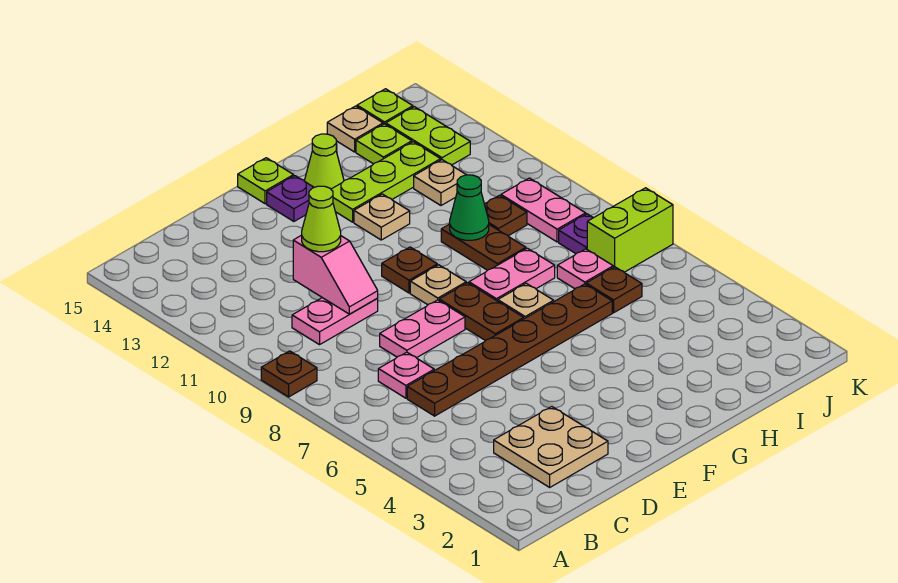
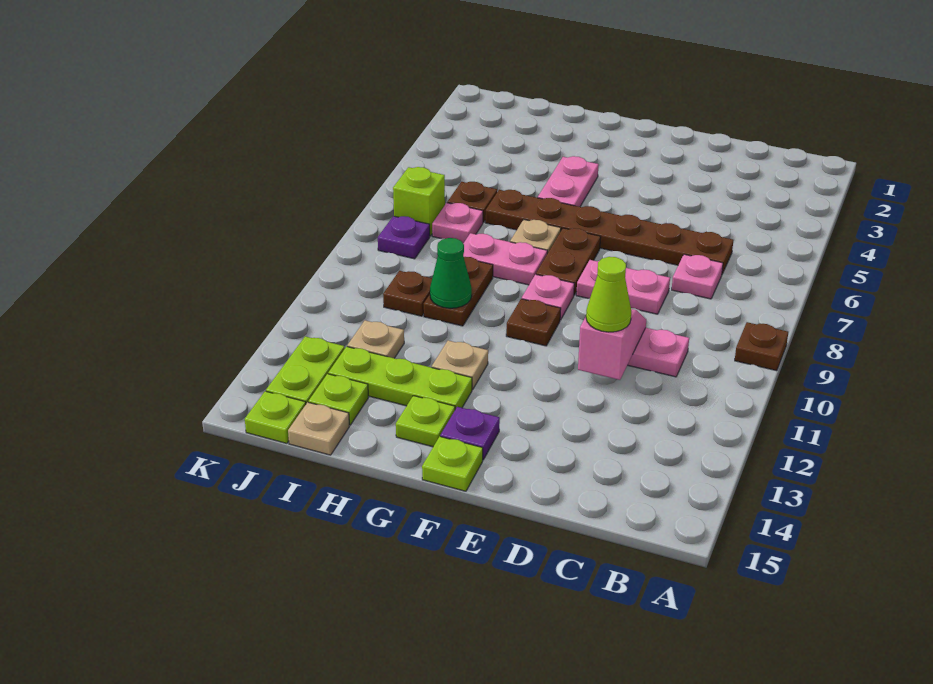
tan 2x2 plate [494,407,608,487] -> none
tan 1x1 plate [410,265,466,305] -> pink 1x1 plate [522,274,574,320]
lime 1x1 cone [305,134,344,189] -> lime 1x1 plate [396,396,455,447]
lime 1x2 brick [587,188,673,272] -> lime 1x1 brick [393,167,445,236]
pink 1x2 plate [501,178,586,242] -> pink 1x2 plate moved to [538,156,599,207]

